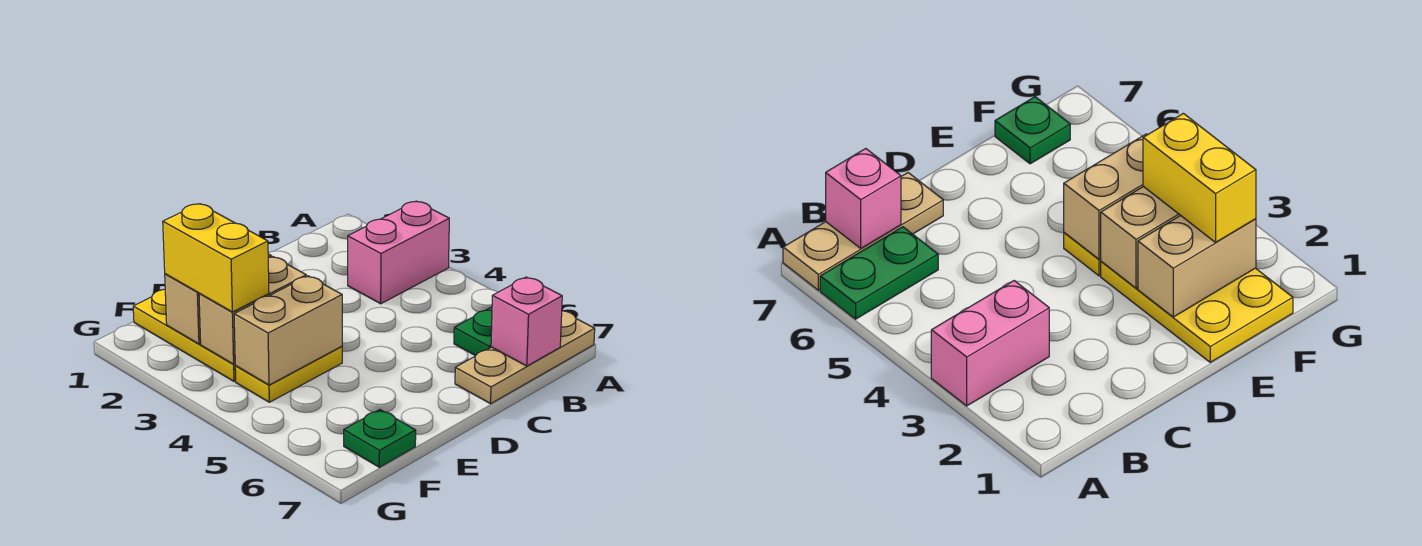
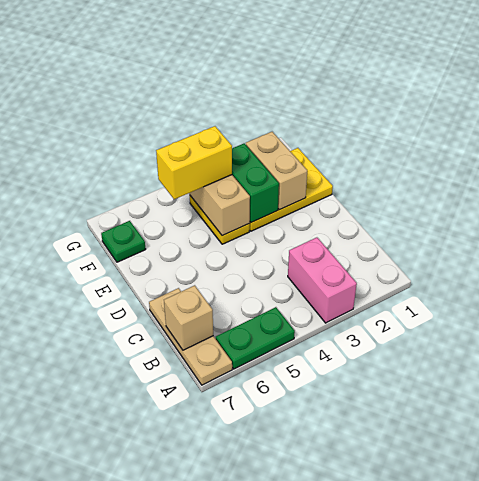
green 1x2 plate [454,307,492,356] -> green 1x2 plate turned to [216,307,295,369]
pink 1x1 brick [491,277,562,366] -> tan 1x1 brick [164,285,213,350]
tan 1x2 brick [199,257,306,364] -> green 1x2 brick [232,143,279,223]
yellow 1x2 brick [163,204,269,312] -> yellow 1x2 brick moved to [156,126,232,199]

